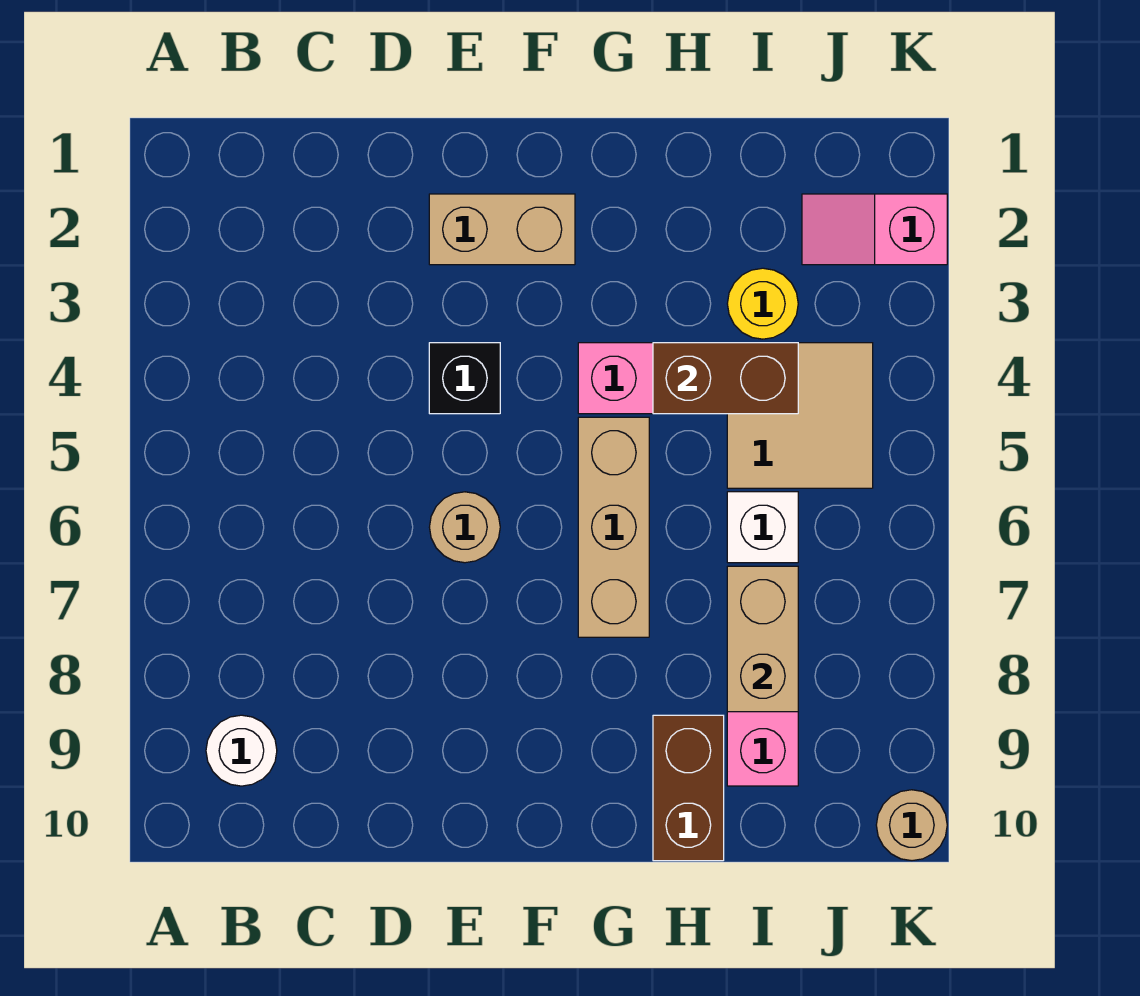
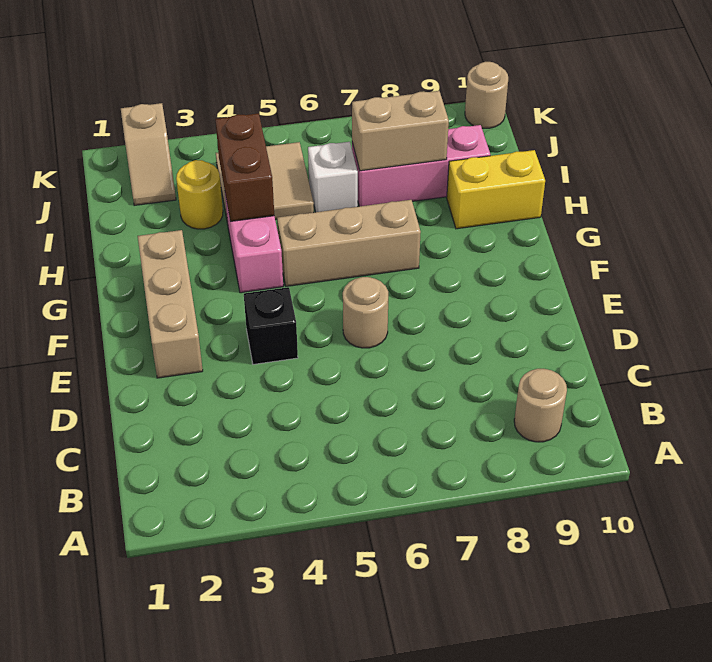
white 1x1 round brick [206,715,277,786] -> tan 1x1 round brick [514,369,567,442]
tan 1x2 brick [429,194,575,265] -> tan 1x3 brick [138,230,203,378]
brown 1x2 brick [653,715,724,861] -> yellow 1x2 brick [447,150,545,229]
pink 1x2 slope [802,194,947,265] -> tan 1x2 slope [121,103,176,206]

